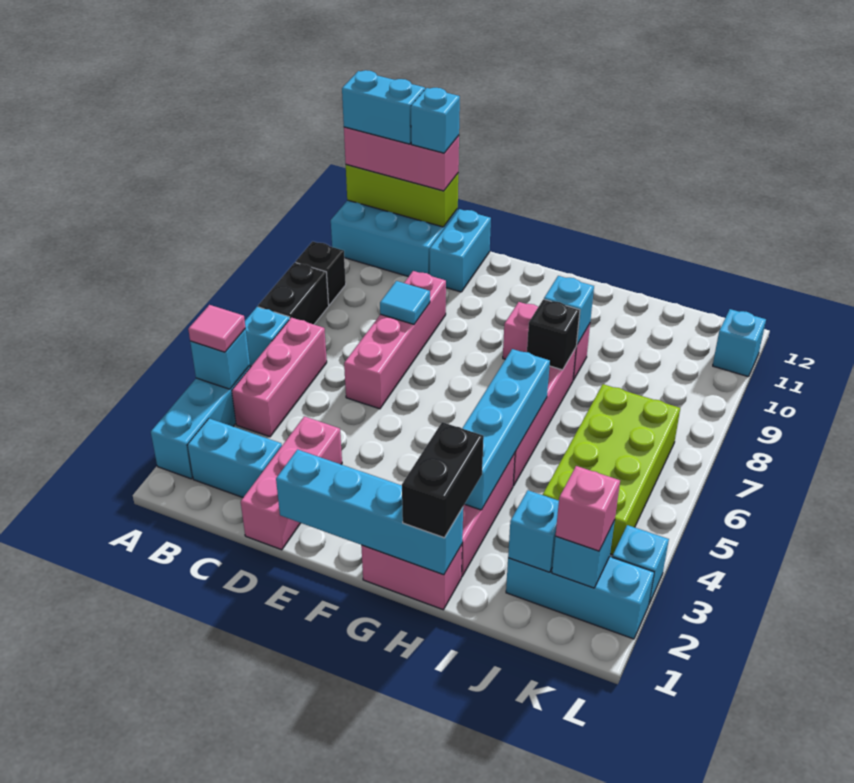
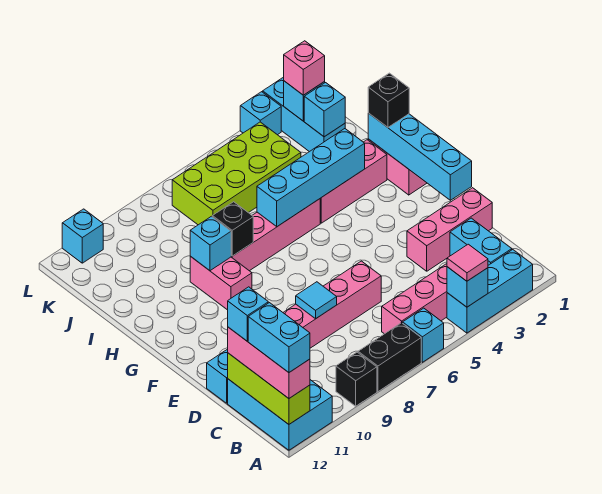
black 1x2 brick [402,422,484,538] -> black 1x1 brick [368,73,409,127]

